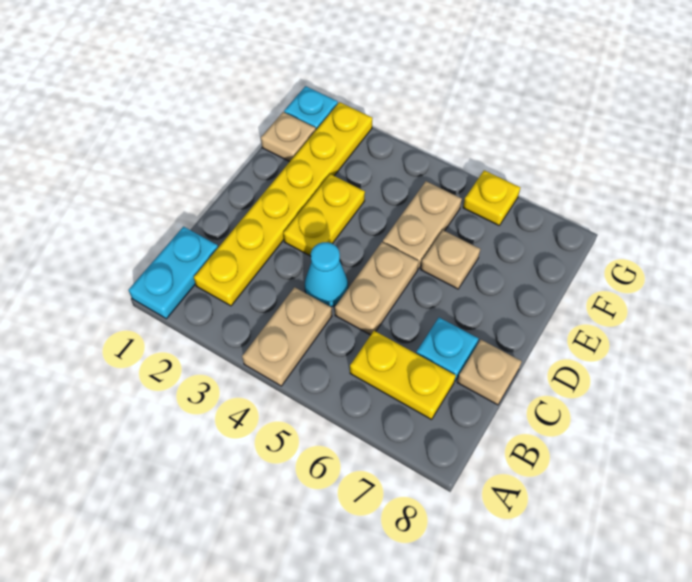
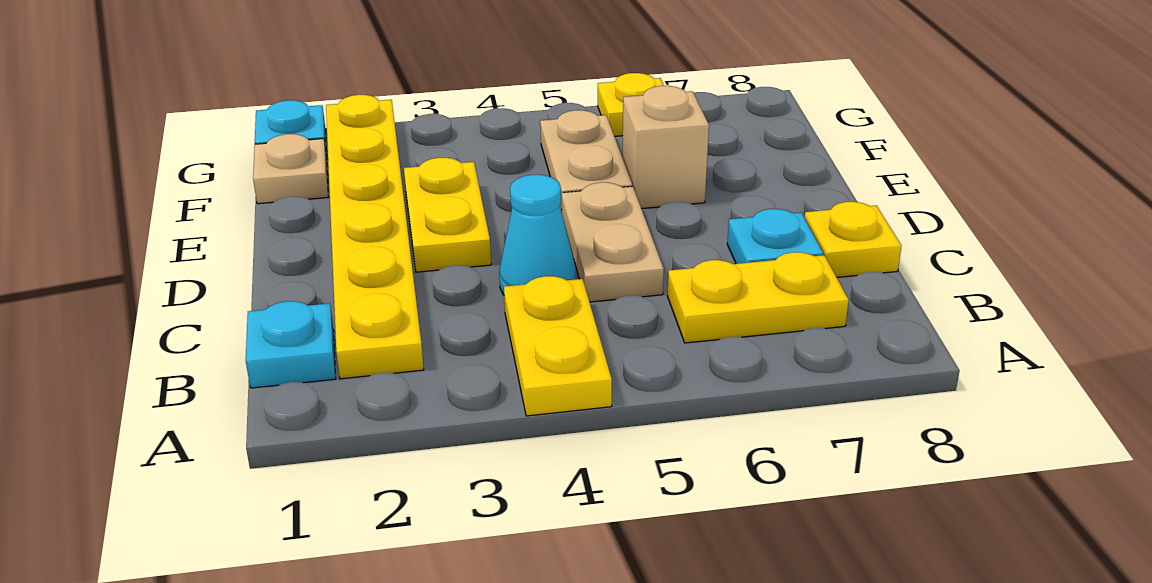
cyan 1x2 plate [129,227,218,319] -> cyan 1x1 plate [246,301,336,388]
tan 1x2 plate [242,287,332,386] -> yellow 1x2 plate [504,276,612,416]
tan 1x1 plate [457,340,522,405] -> yellow 1x1 plate [804,202,902,277]
tan 1x1 plate [421,230,480,289] -> tan 1x1 brick [622,86,709,209]

